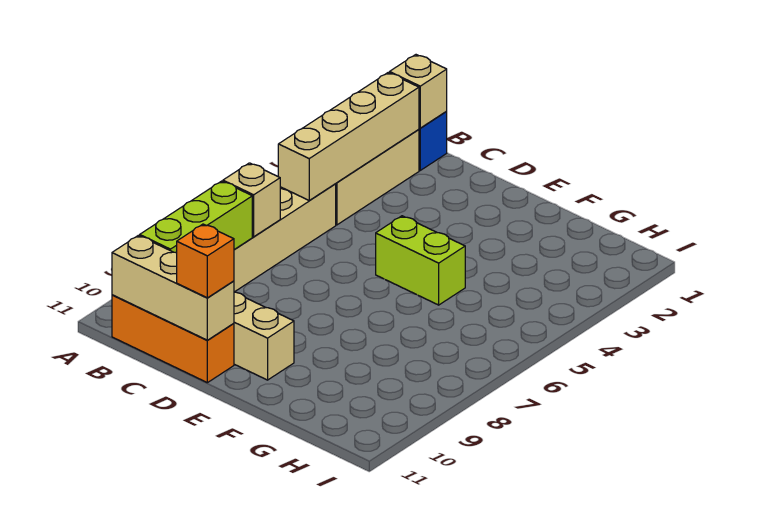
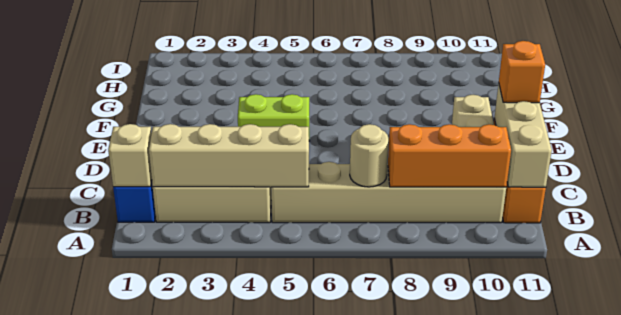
tan 1x1 brick [223,163,280,237] -> tan 1x1 round brick [350,124,389,187]
lime 1x3 brick [140,181,252,253] -> orange 1x3 brick [388,124,511,187]
lime 1x2 brick [376,216,465,305] -> lime 1x2 brick turned to [238,94,309,127]

